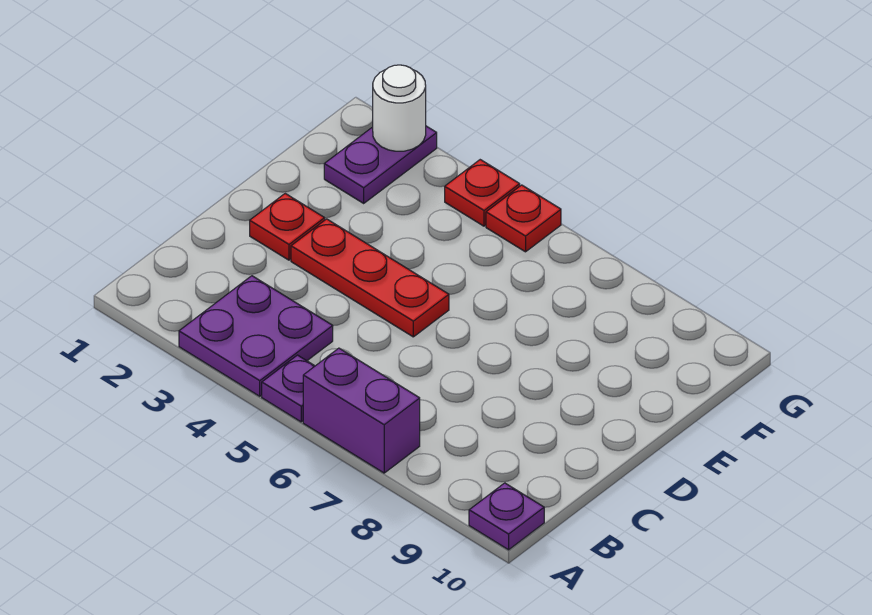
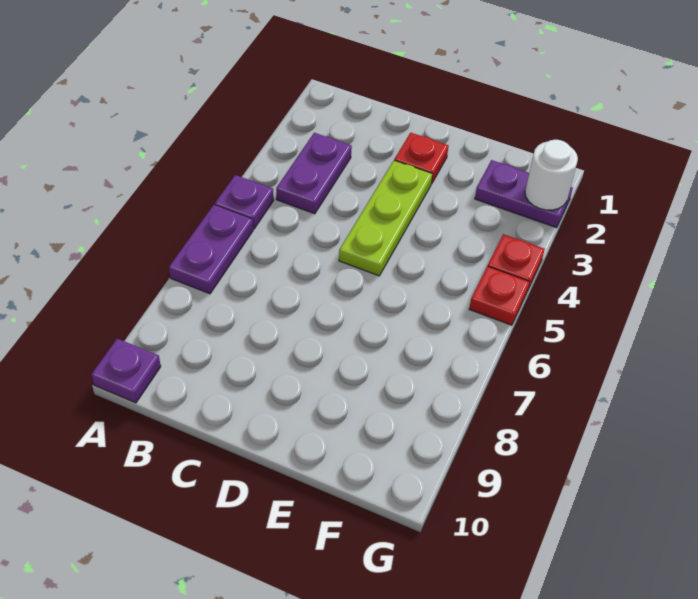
purple 2x2 plate [179,276,333,396] -> purple 1x2 plate [276,133,352,214]
purple 1x2 brick [303,348,420,473] -> purple 1x2 plate [169,205,253,294]
red 1x3 plate [291,219,449,337] -> lime 1x3 plate [339,160,432,276]

